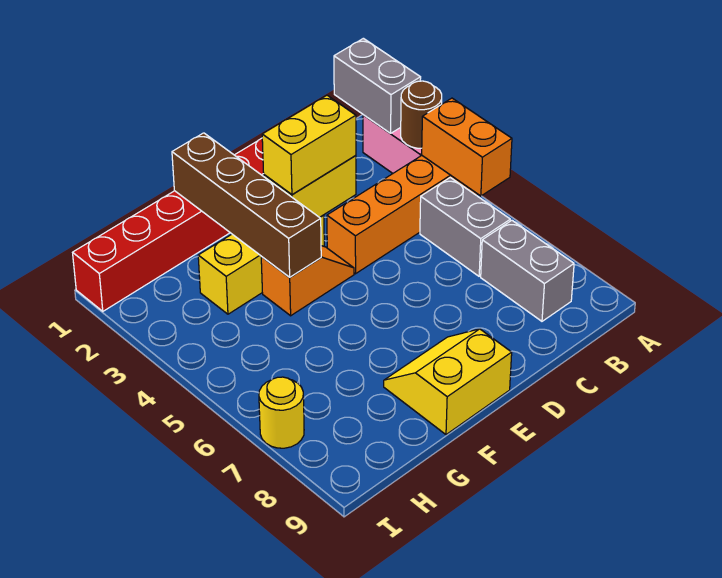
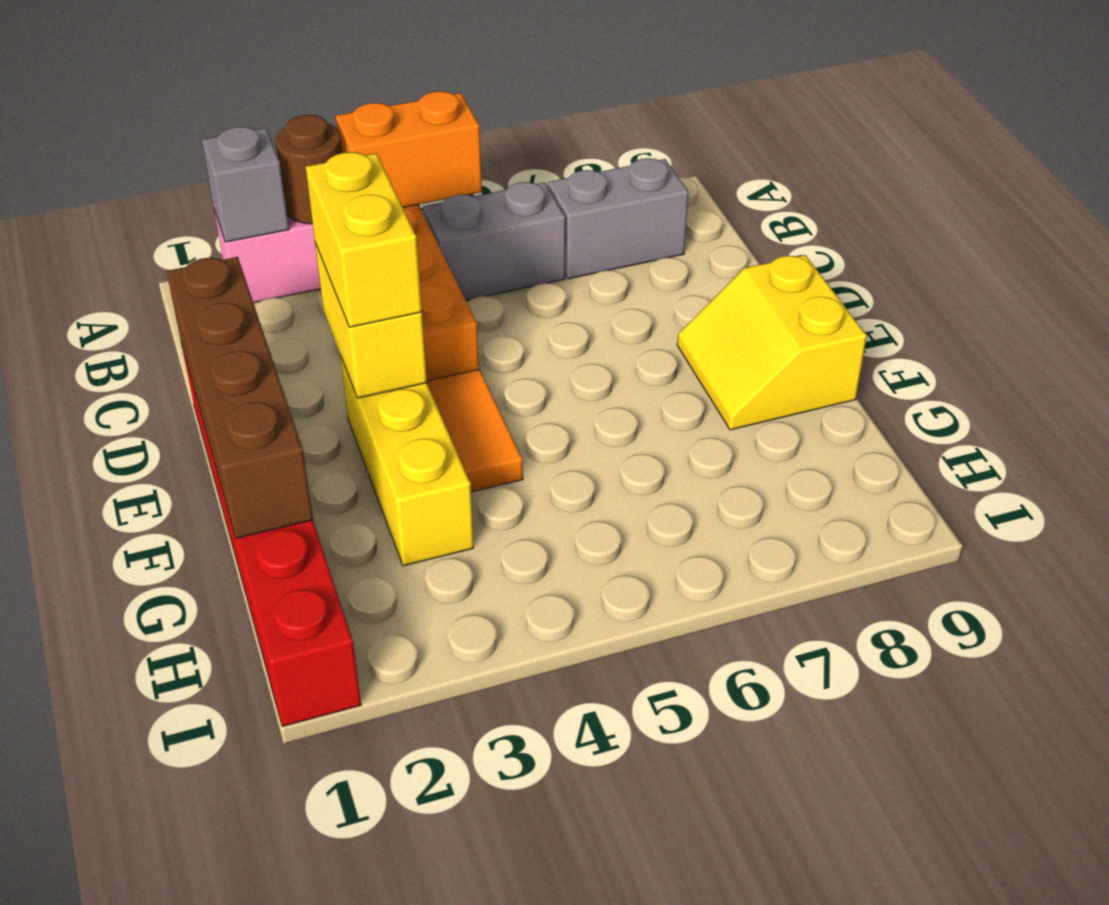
grey 1x2 brick [334,38,421,133] -> grey 1x1 brick [202,127,289,242]
orange 1x2 slope [261,246,354,316] -> orange 1x2 tile [427,369,523,492]
brown 1x4 brick [172,133,321,277] -> brown 1x4 brick turned to [167,257,313,538]
yellow 1x1 round brick [259,377,304,448] -> none

